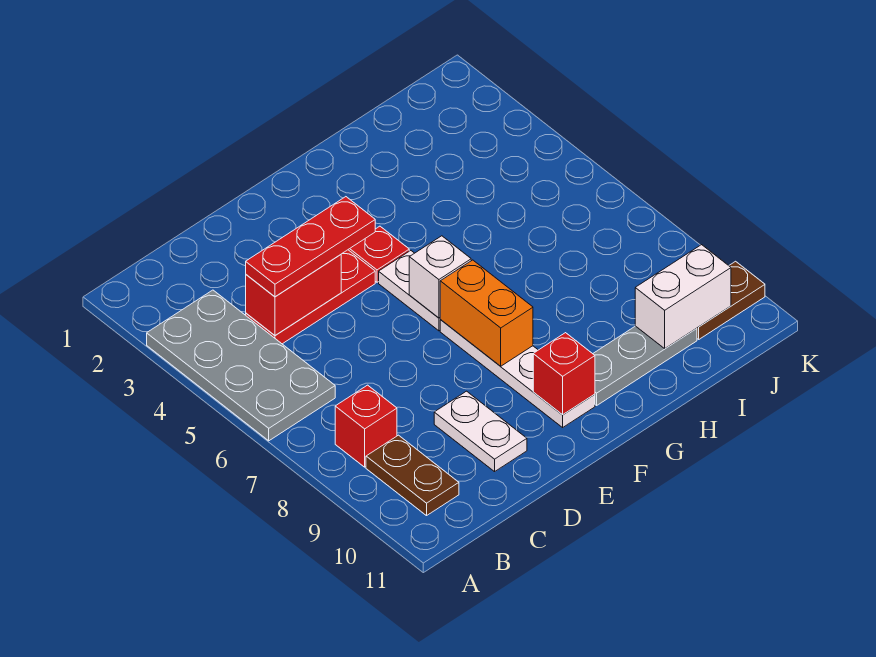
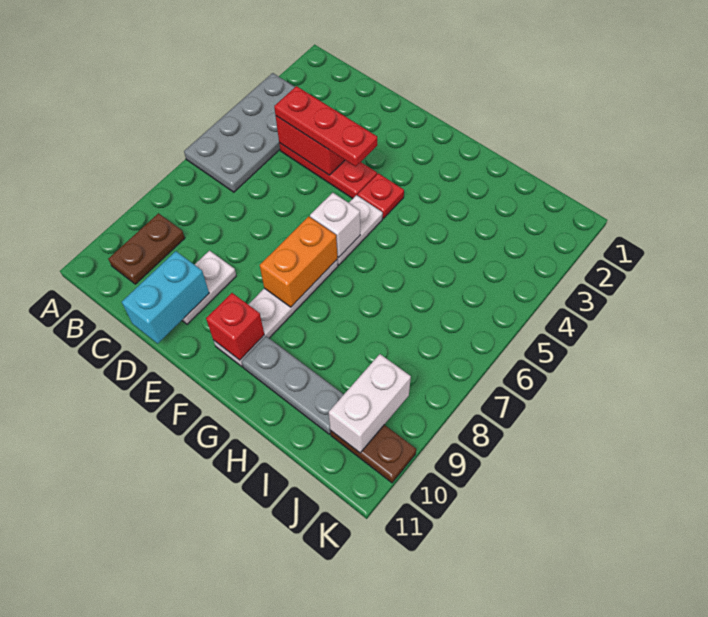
red 1x1 brick [335,385,397,467] -> none
none -> cyan 1x2 brick [122,251,209,343]
white 1x2 brick [635,245,731,348] -> white 1x2 brick turned to [329,354,411,453]

